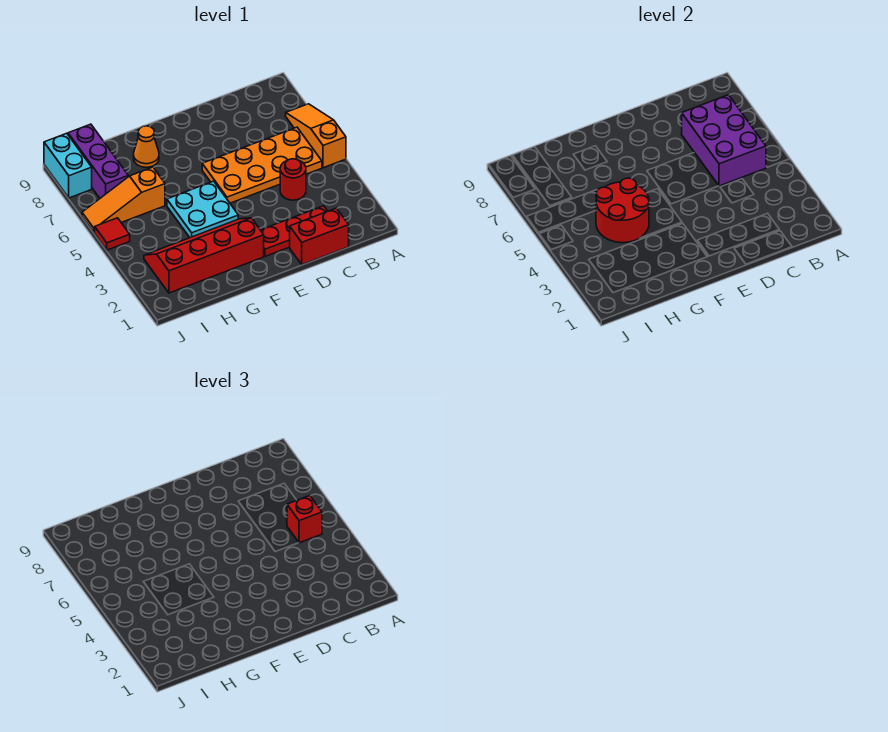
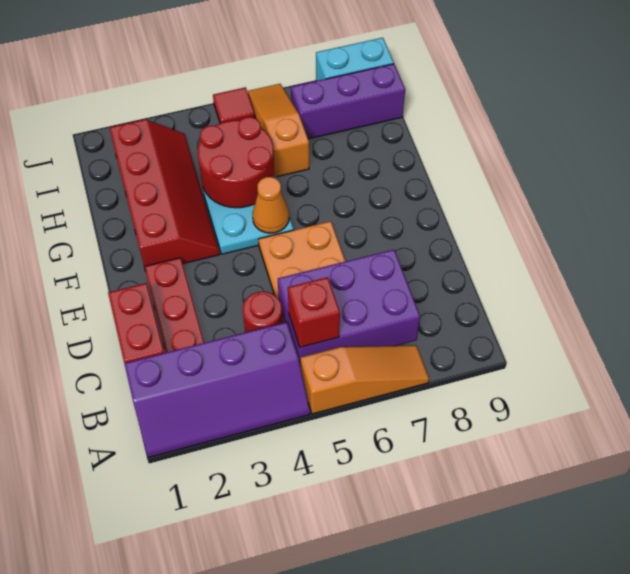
none -> purple 2x4 slope [124,322,310,458]
orange 1x1 cone [134,126,159,167] -> orange 1x1 cone moved to [252,177,289,233]

